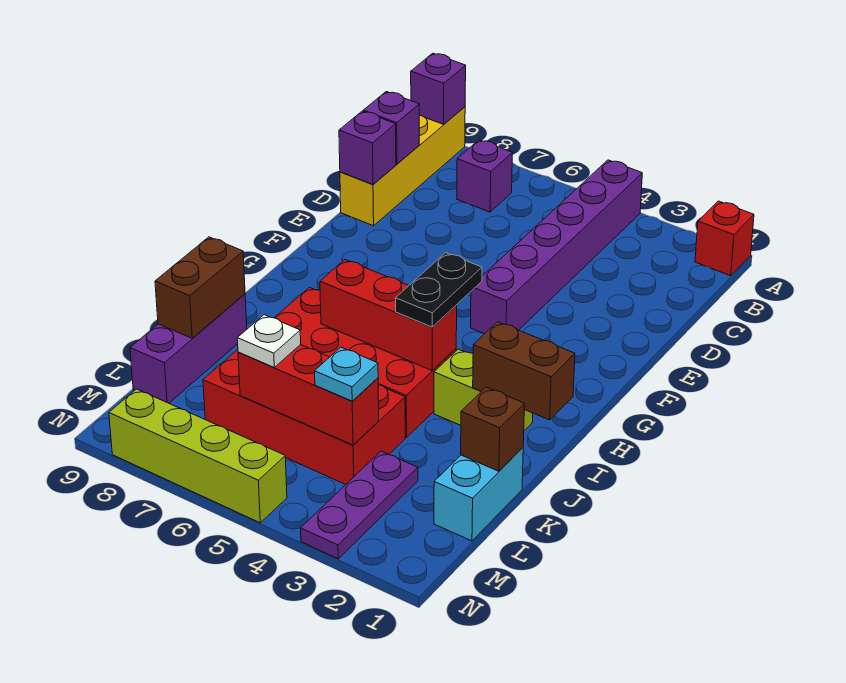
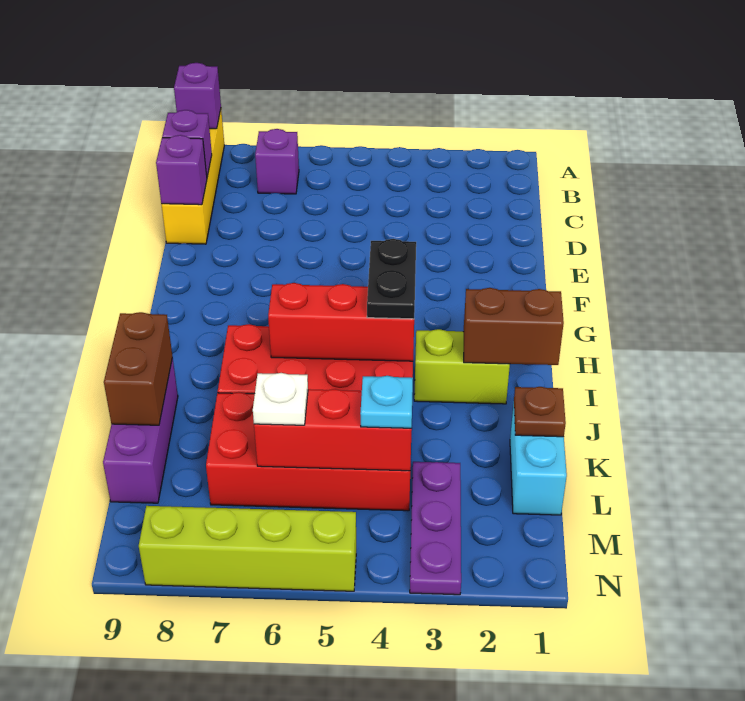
red 1x1 brick [695,201,754,276] -> none
purple 1x6 brick [470,160,642,334] -> none
brown 1x1 brick [461,387,524,471] -> brown 1x1 plate [514,387,566,437]

